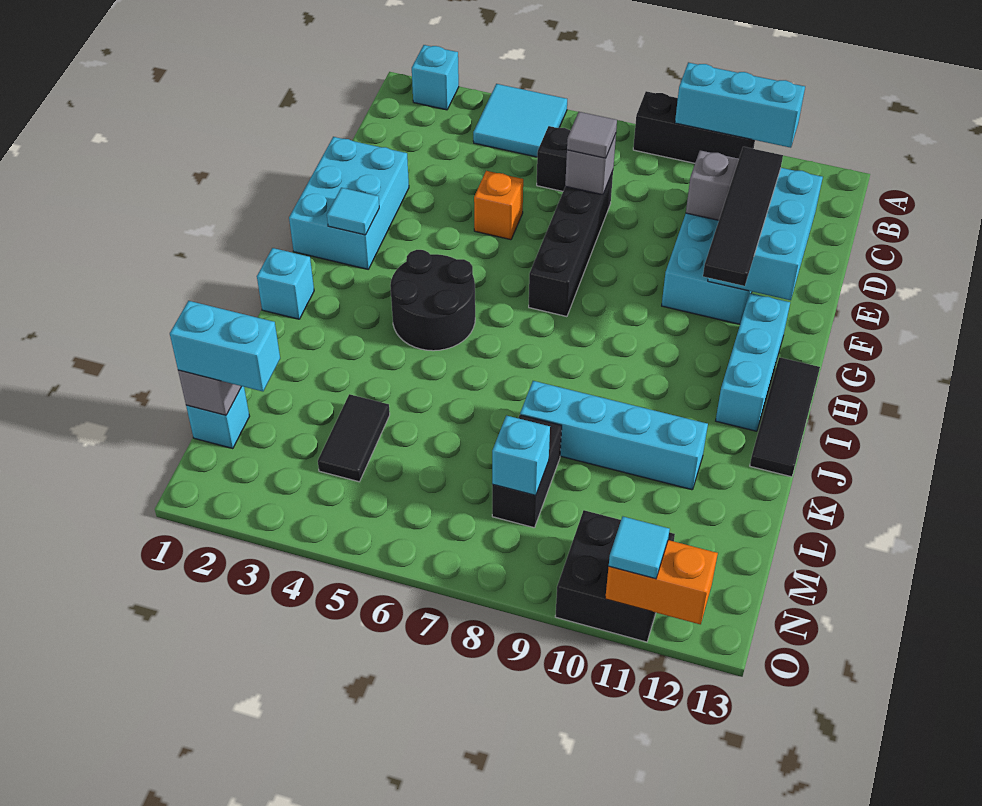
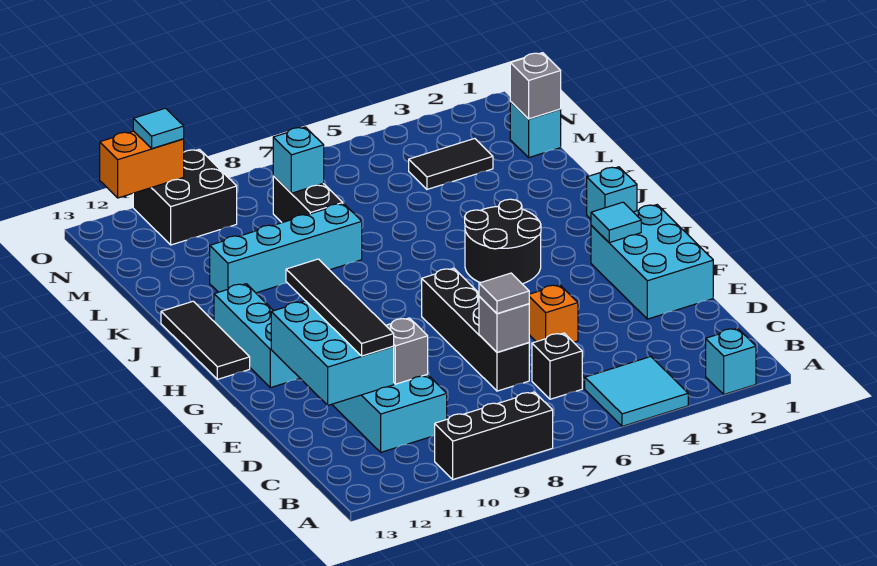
cyan 1x3 brick [675,62,805,148] -> none
black 1x2 tile [318,394,390,482] -> black 1x2 tile turned to [409,139,493,189]
cyan 1x2 brick [170,301,280,391] -> none

